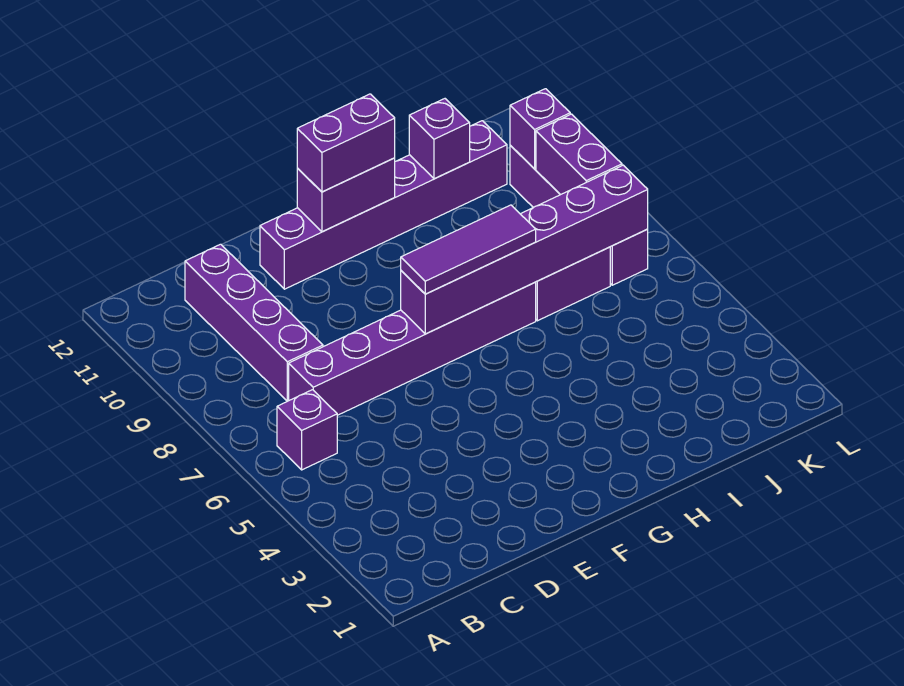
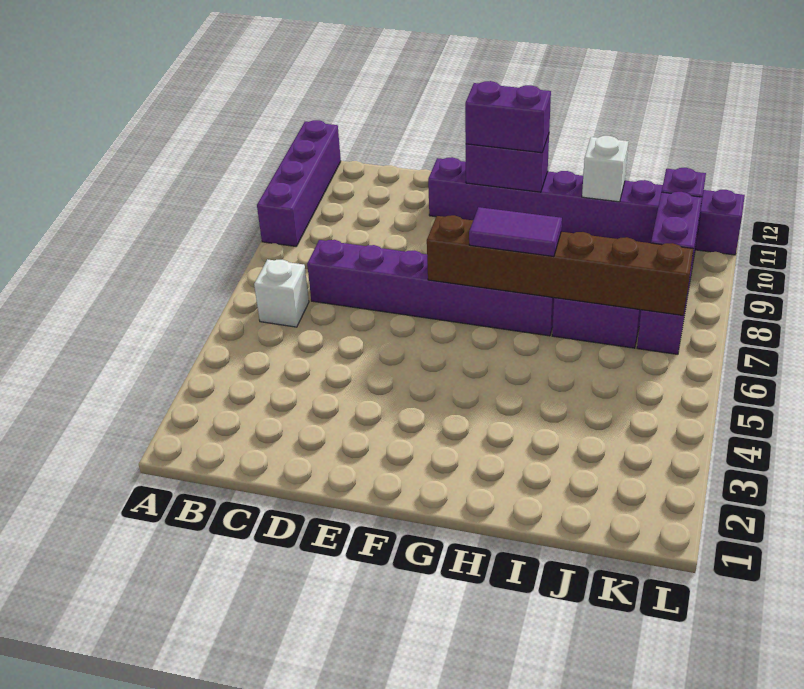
purple 1x1 brick [277,390,337,470] -> white 1x1 brick [254,259,309,327]
purple 1x4 brick [185,244,323,401] -> purple 1x4 brick moved to [257,120,341,246]
purple 1x6 brick [260,121,507,289] -> purple 1x8 brick [428,157,745,255]
purple 1x6 brick [401,165,648,334] -> brown 1x6 brick [427,215,693,315]
purple 1x3 tile [401,205,536,294] -> purple 1x2 tile [469,207,562,257]
purple 1x1 brick [409,99,470,179] -> white 1x1 brick [582,136,628,202]

